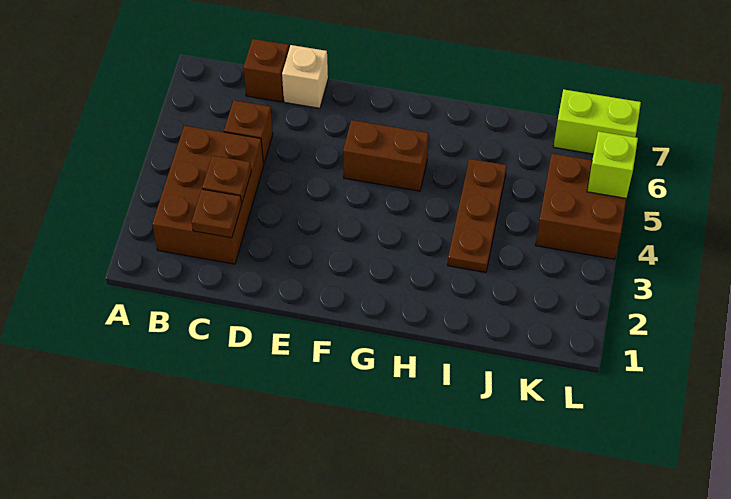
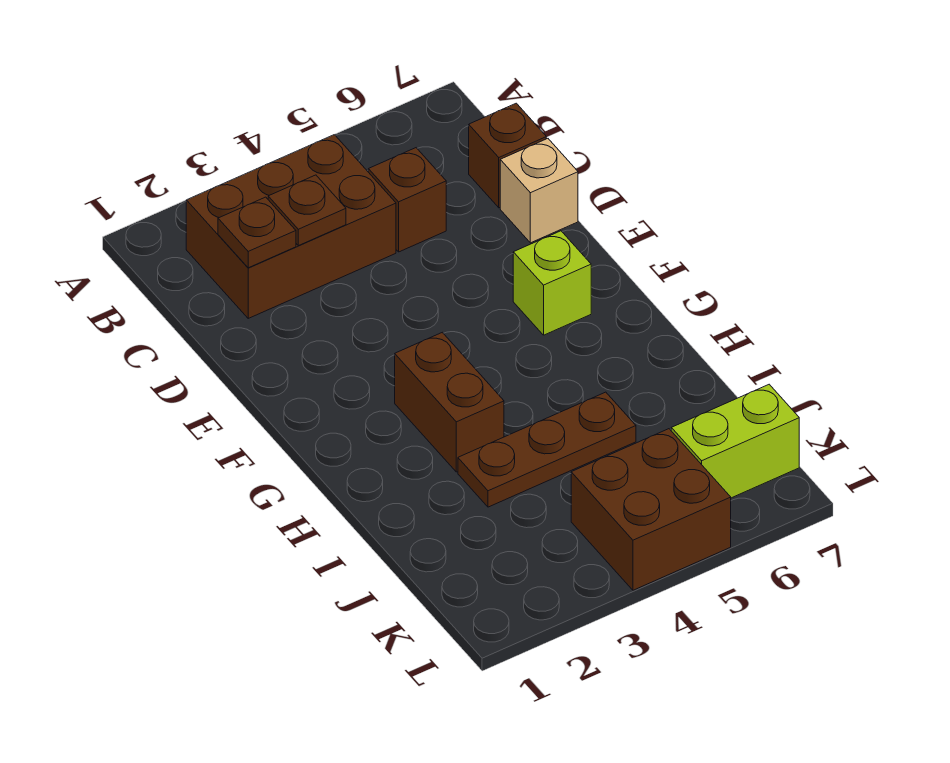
brown 1x2 brick [343,120,429,191] -> brown 1x2 brick moved to [395,332,504,472]
lime 1x2 brick [553,89,641,154] -> lime 1x2 brick turned to [671,384,799,498]
lime 1x1 brick [587,131,638,198] -> lime 1x1 brick moved to [513,231,591,335]

